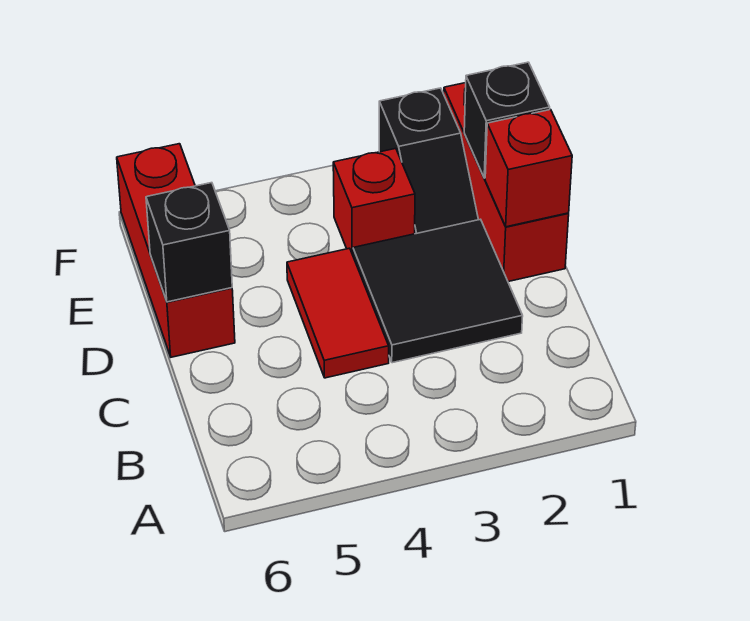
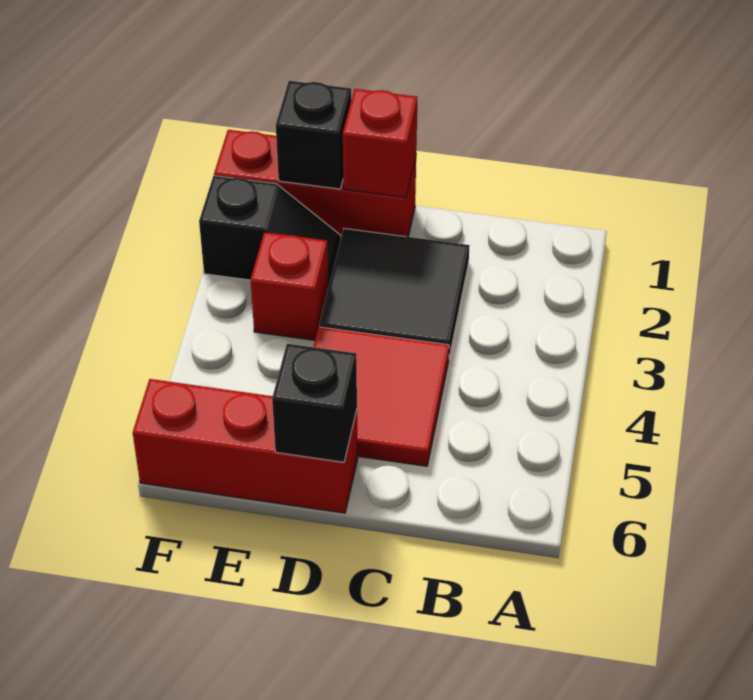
red 1x2 tile [287,248,389,378] -> red 2x2 tile [314,327,449,466]

